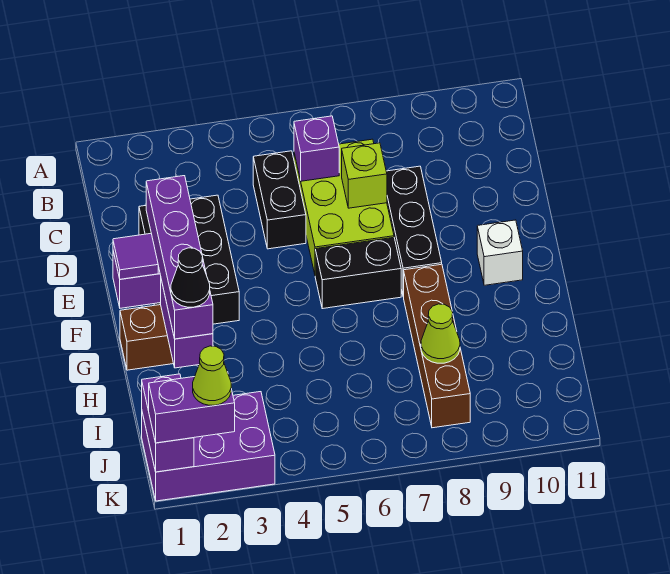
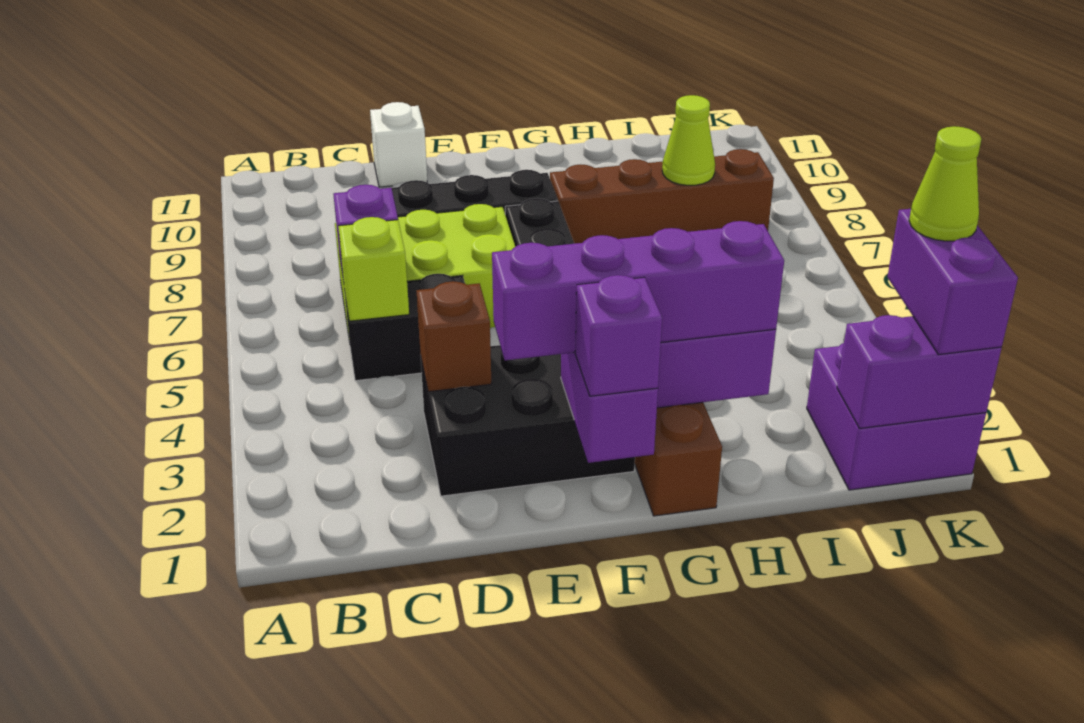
none -> brown 1x1 brick [416,281,491,392]
lime 1x1 brick [342,143,387,208] -> lime 1x1 brick moved to [338,217,409,321]
purple 1x1 tile [113,234,158,279] -> purple 1x1 brick [575,275,662,396]
white 1x1 brick [477,220,523,285] -> white 1x1 brick moved to [370,102,427,187]
black 1x1 cone [171,248,210,307] -> none
purple 2x3 brick [142,392,275,501] -> purple 2x2 brick [807,343,986,490]

